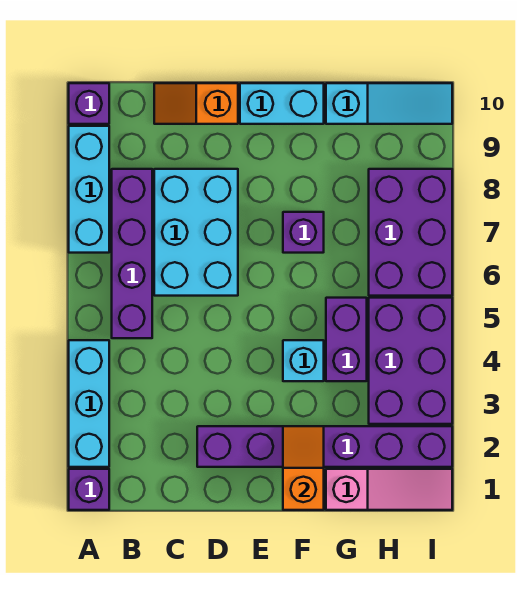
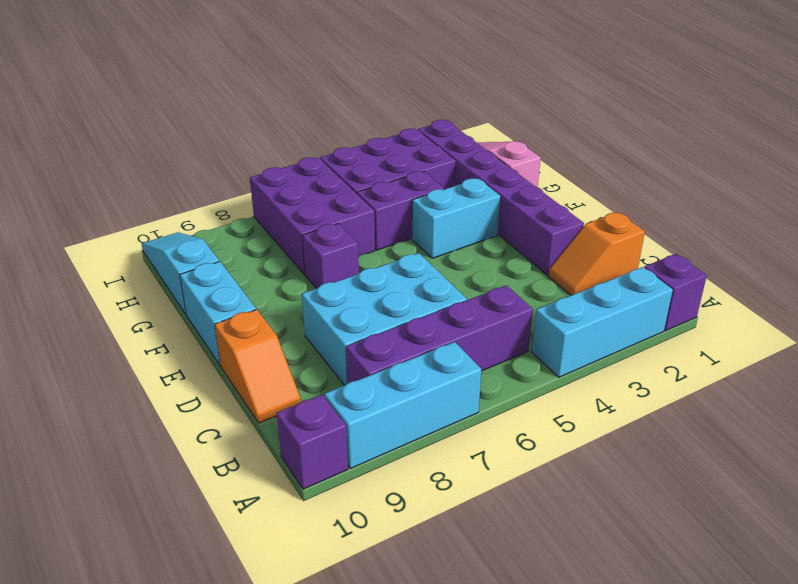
orange 1x2 slope [283,426,324,510] -> orange 1x2 slope moved to [549,212,645,295]
cyan 1x1 brick [283,340,324,381] -> cyan 1x2 brick [412,179,500,258]
purple 2x3 brick [369,169,452,296] -> purple 2x3 brick turned to [250,157,375,275]

